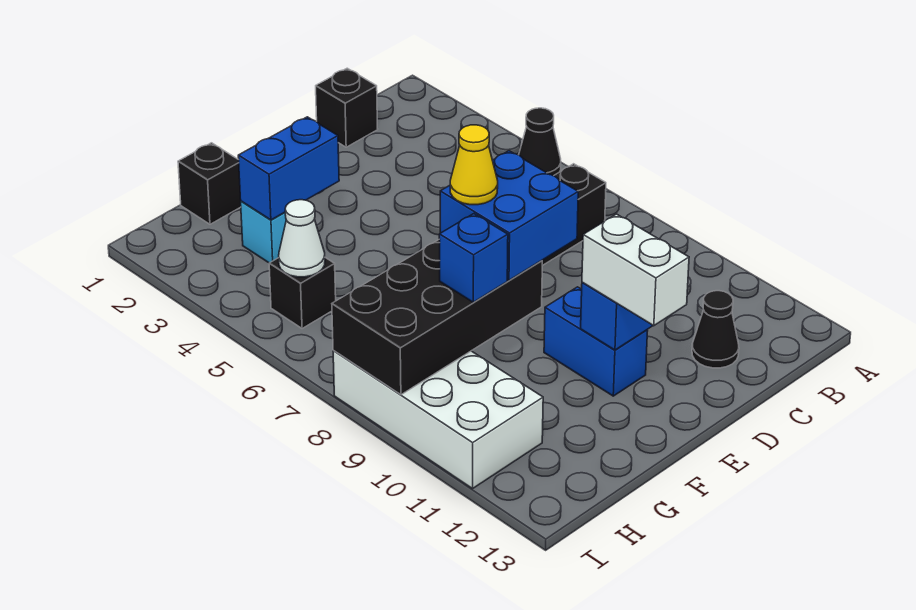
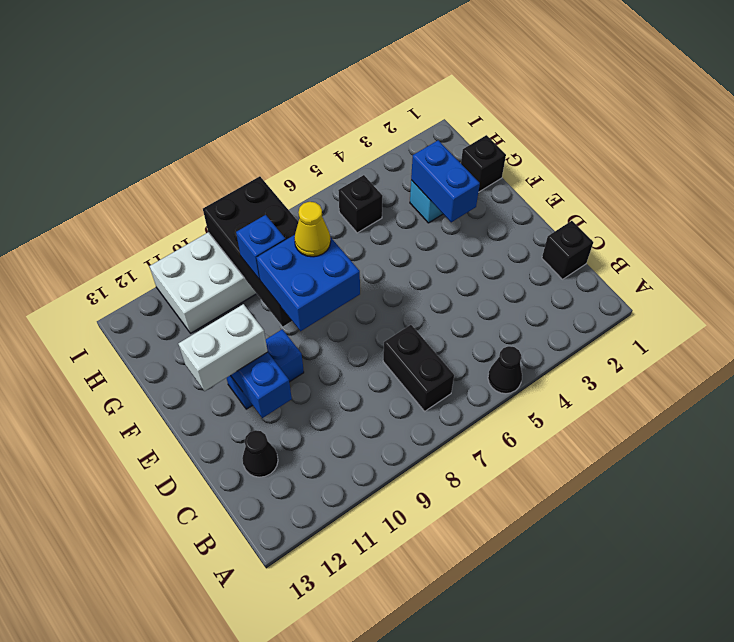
white 1x1 cone [279,200,325,277] -> none

